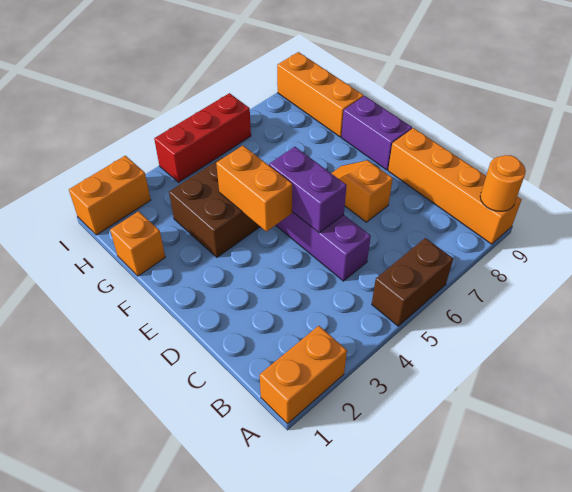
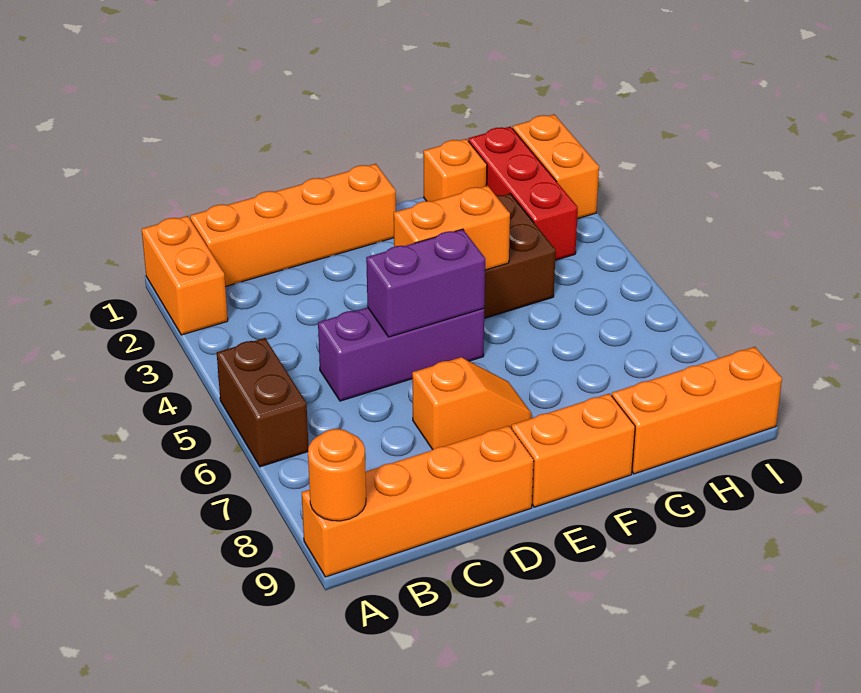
none -> orange 1x4 brick [190,164,396,287]
purple 1x2 brick [341,96,412,170] -> orange 1x2 brick [511,393,635,507]
red 1x3 brick [154,93,251,182] -> red 1x3 brick moved to [468,126,578,260]

